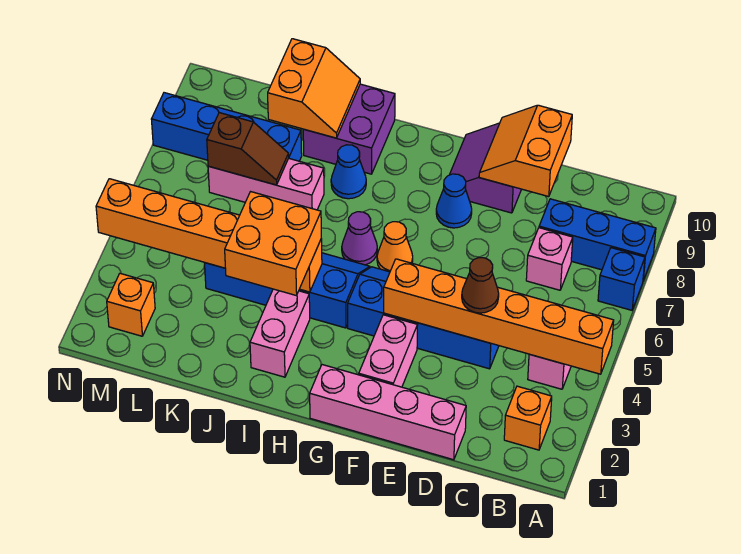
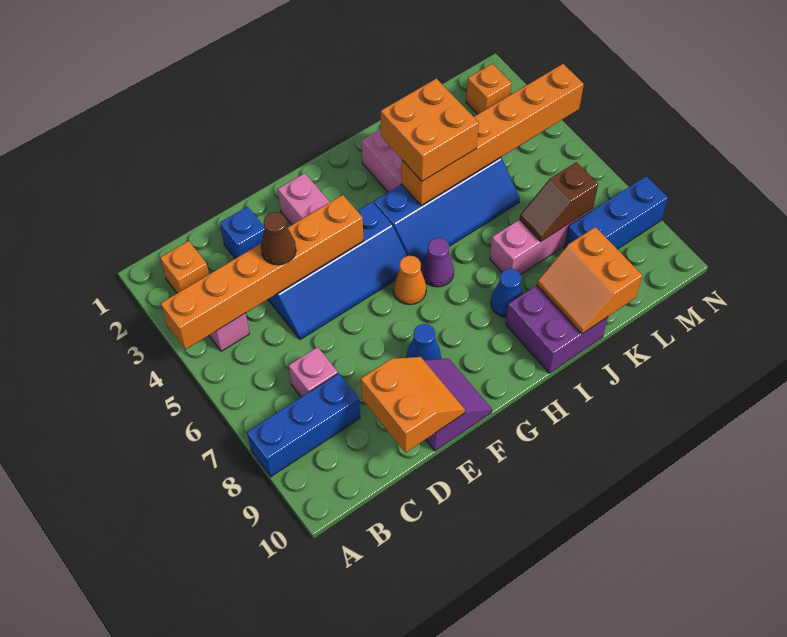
blue 1x1 brick [598,248,645,310] -> blue 1x1 brick moved to [220,207,265,259]
pink 1x4 brick [310,365,466,460] -> none
blue 1x4 brick [151,93,302,161] -> blue 1x3 brick [564,176,668,249]

